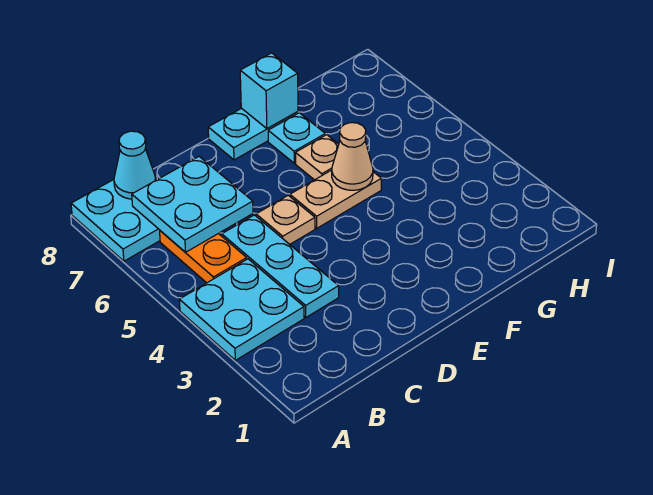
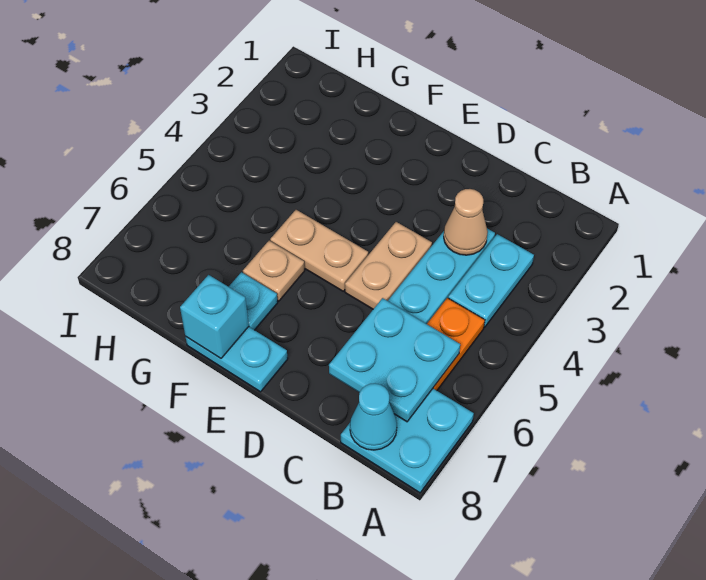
cyan 2x2 plate [179,259,304,360] -> cyan 1x2 plate [448,234,534,327]
tan 1x1 plate [256,195,315,244] -> tan 1x2 plate [345,222,432,309]
tan 1x1 cone [332,123,373,190] -> tan 1x1 cone moved to [444,189,488,255]

